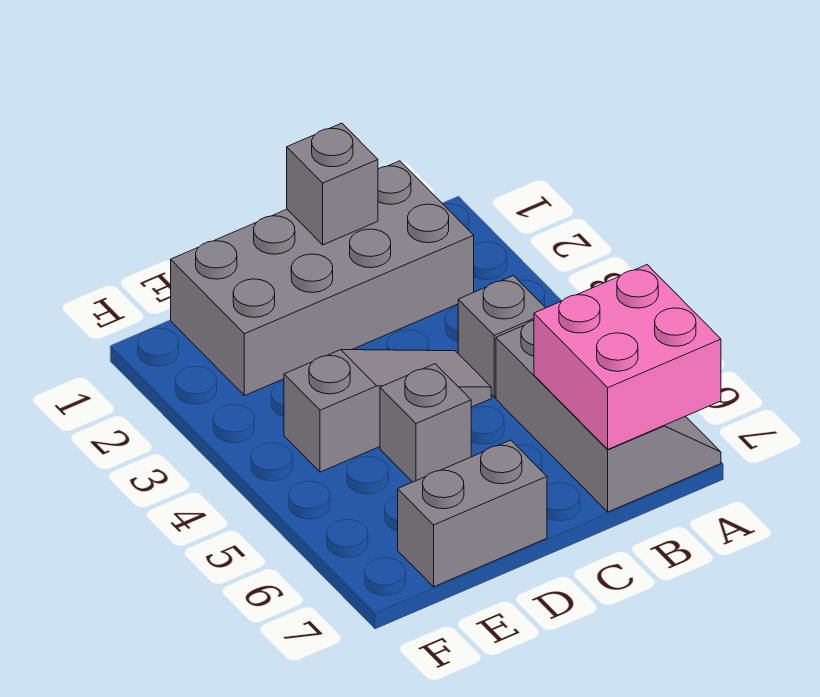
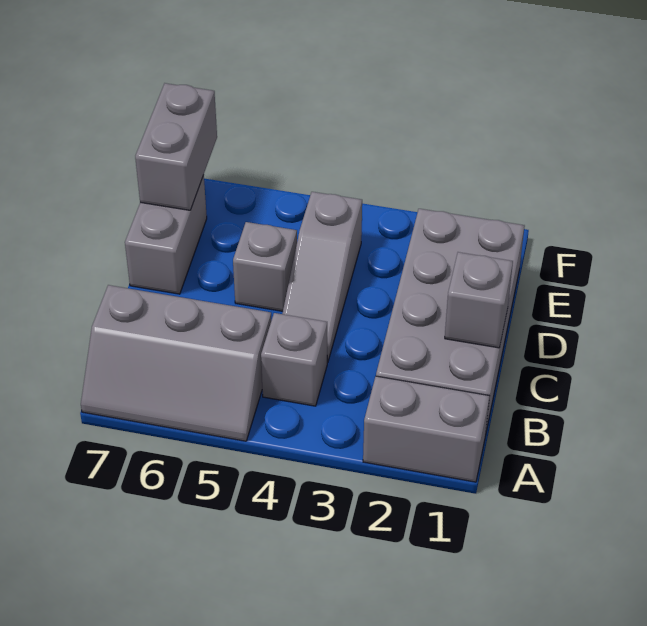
none -> grey 1x2 brick [363,376,490,482]
pink 2x2 brick [534,265,721,449] -> none
none -> grey 1x2 brick [135,83,217,210]

